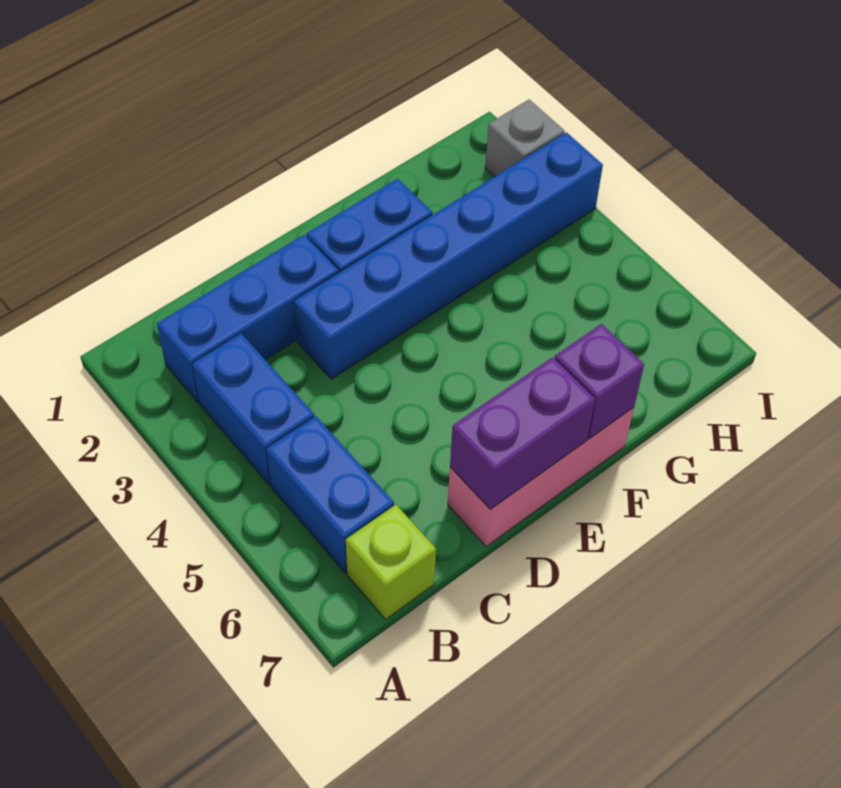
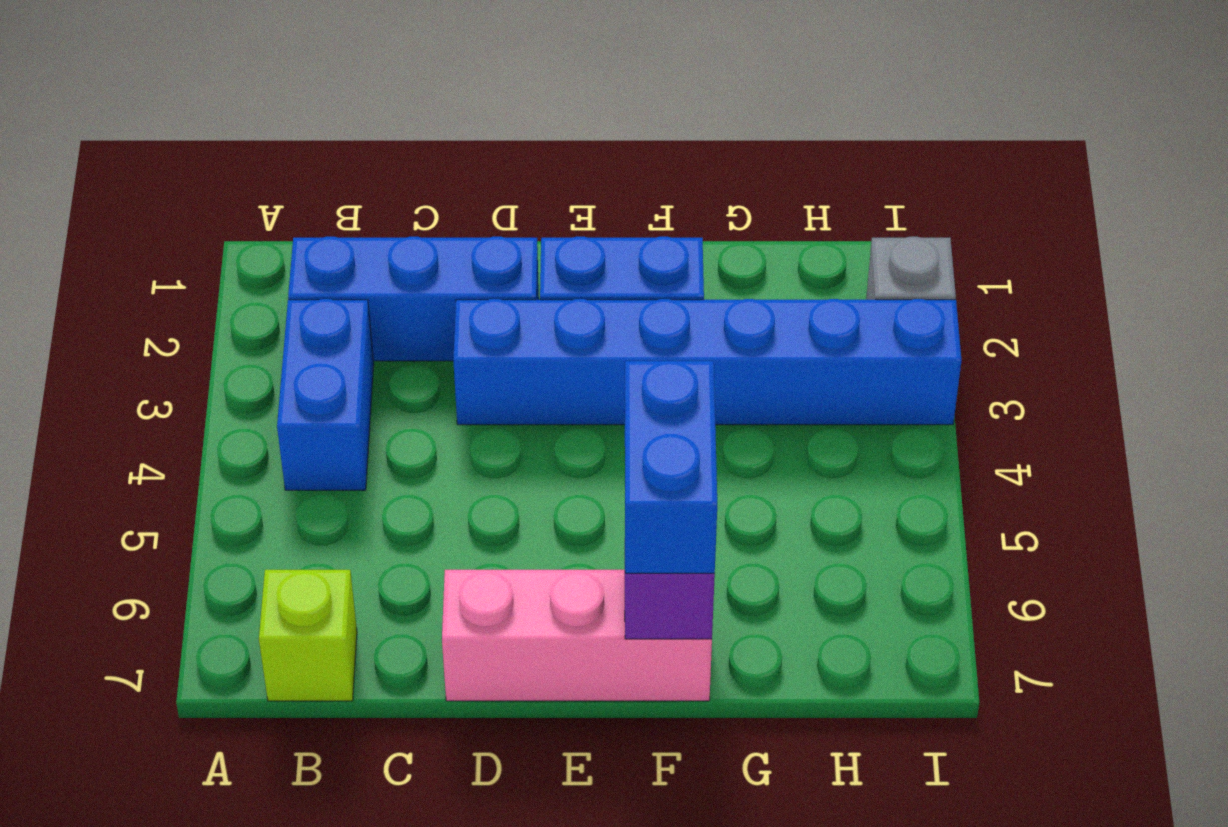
blue 1x2 brick [266,416,394,573] -> blue 1x2 brick moved to [625,361,717,573]
purple 1x2 brick [450,357,595,509] -> none

